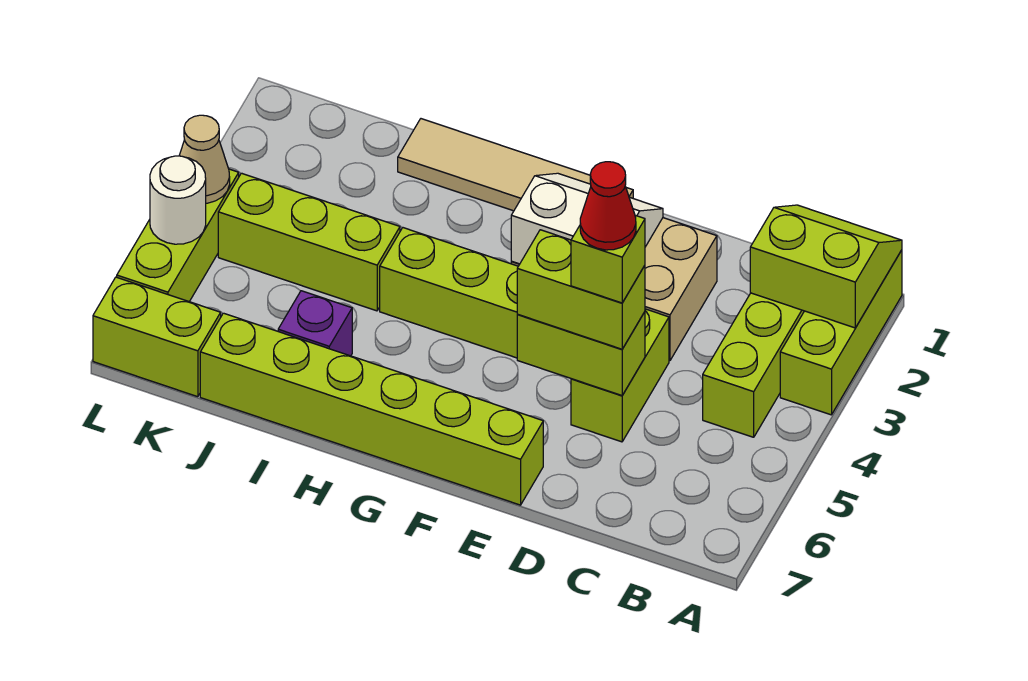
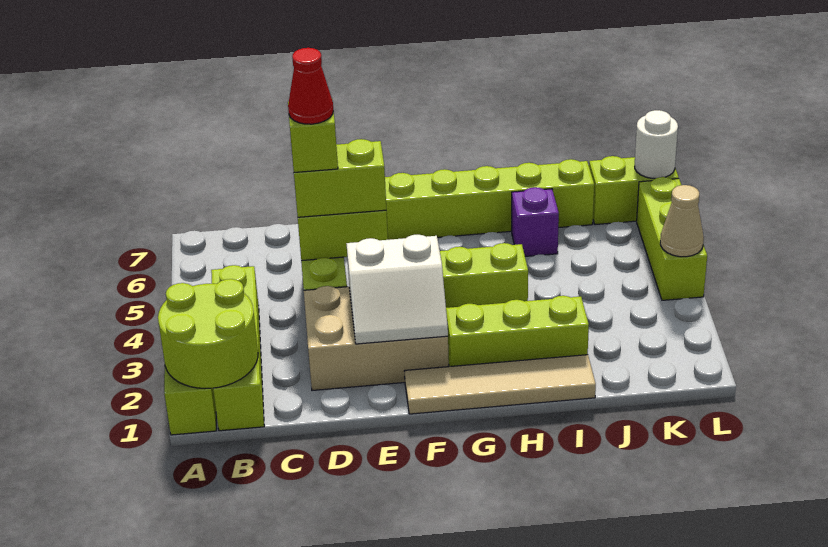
lime 2x2 slope [750,205,902,328] -> lime 2x2 round brick [158,279,258,389]
lime 1x3 brick [218,173,400,311] -> lime 1x3 brick moved to [446,296,589,367]
white 1x1 round brick [150,156,206,244] -> white 1x1 round brick moved to [635,110,678,178]

